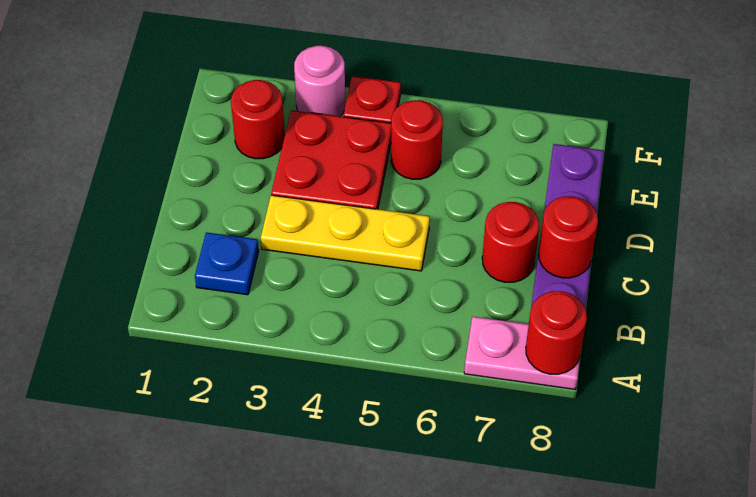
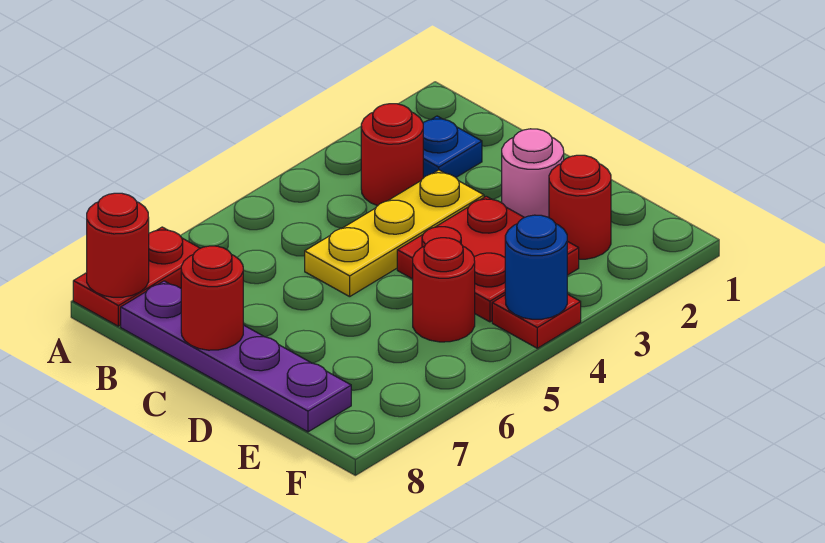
pink 1x2 plate [464,317,580,389] -> red 1x2 plate [73,227,200,326]
red 1x1 round brick [482,202,539,282] -> red 1x1 round brick moved to [361,104,423,206]
pink 1x1 round brick [294,46,345,116] -> pink 1x1 round brick moved to [502,129,564,218]
none -> blue 1x1 round brick [505,215,567,319]

